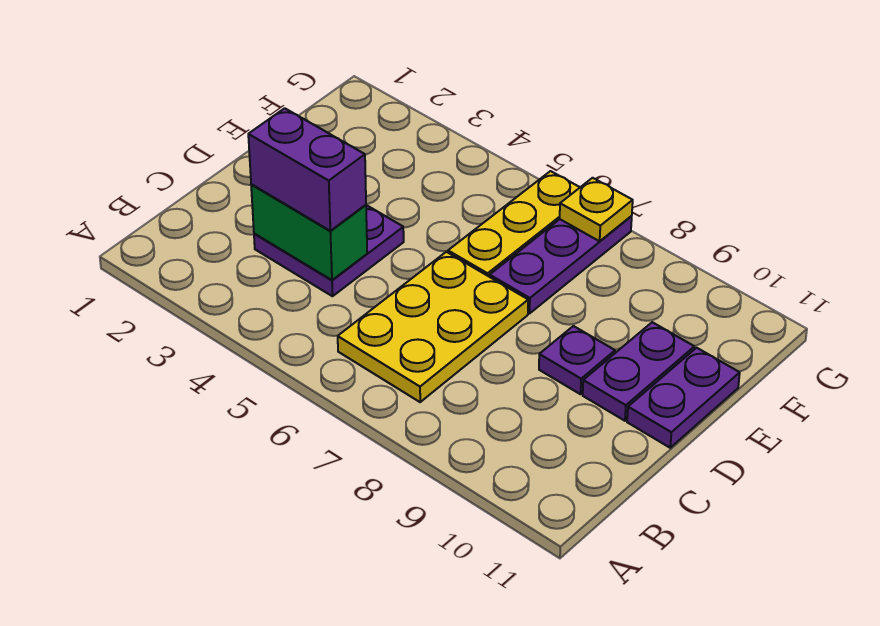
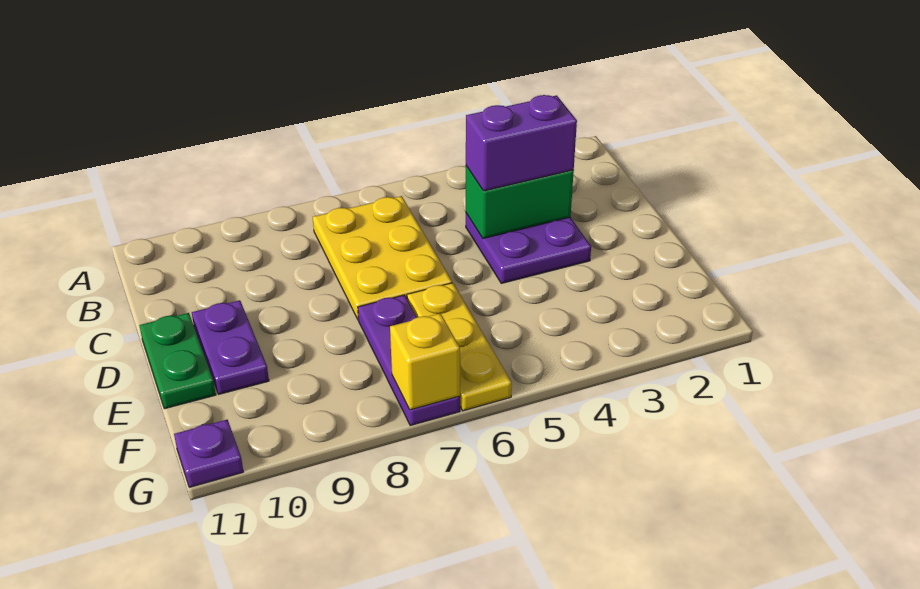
purple 1x1 plate [539,326,615,394] -> purple 1x1 plate moved to [174,420,243,488]
purple 1x2 plate [627,348,740,448] -> green 1x2 plate [139,313,216,409]
yellow 1x1 plate [560,178,633,241] -> yellow 1x1 brick [390,313,460,410]

